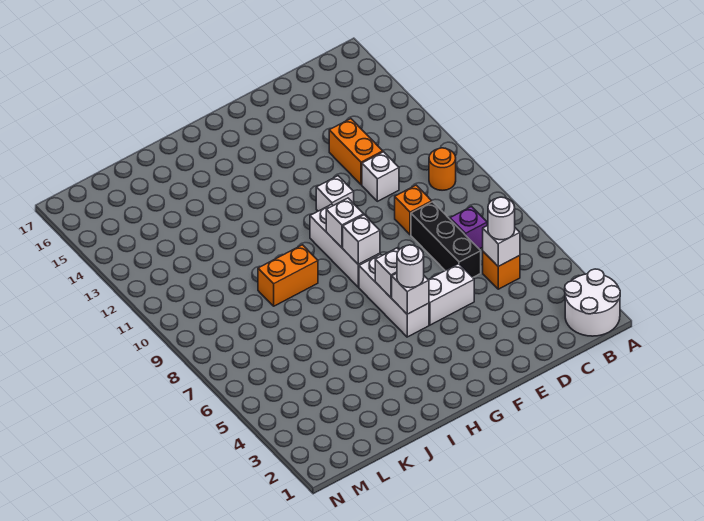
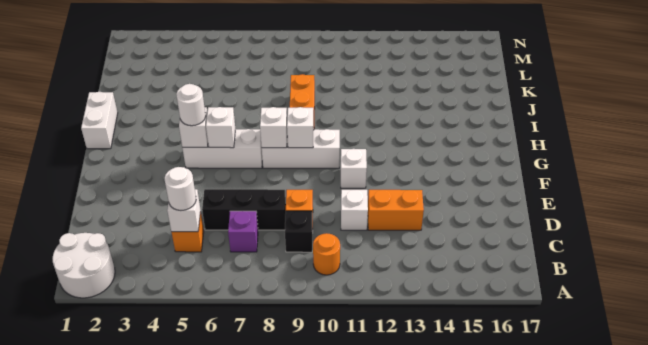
none -> black 1x1 brick [285,211,313,252]
white 1x2 brick [429,264,474,325] -> white 1x2 brick moved to [81,92,118,149]

